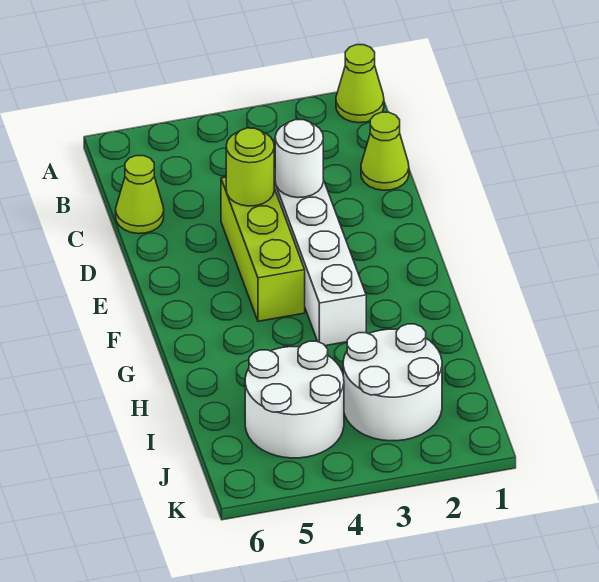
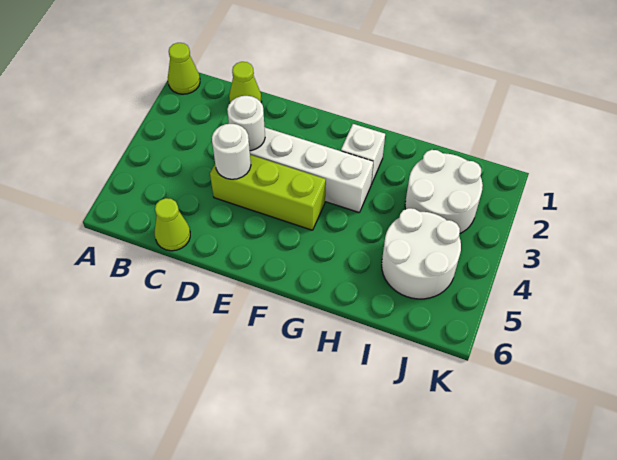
lime 1x1 round brick [226,128,274,206] -> white 1x1 round brick [212,124,251,179]
none -> white 1x1 brick [341,124,385,184]

